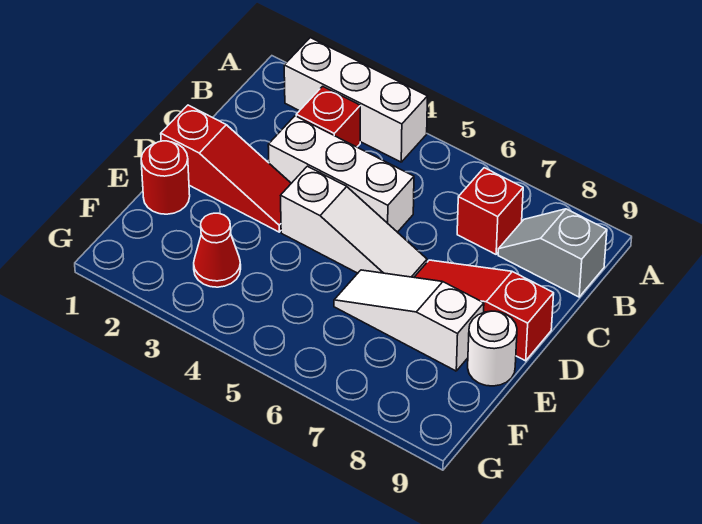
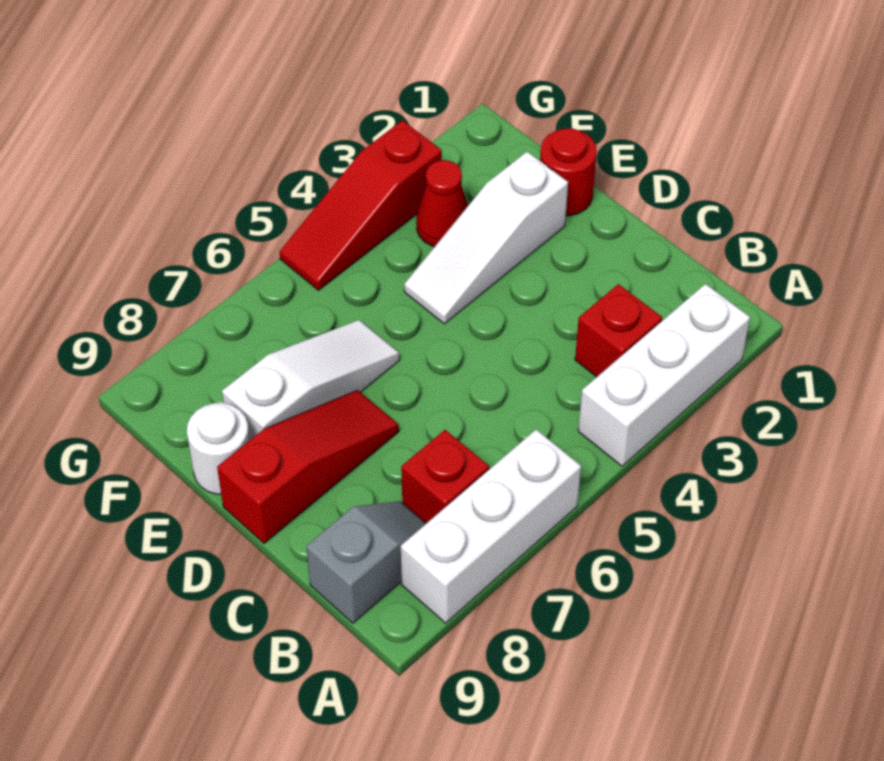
white 1x3 brick [268,116,414,232] -> white 1x3 brick moved to [401,430,581,623]
red 1x3 slope [161,105,291,232] -> red 1x3 slope moved to [280,120,442,290]
white 1x3 slope [281,166,427,277] -> white 1x3 slope moved to [404,152,568,324]

